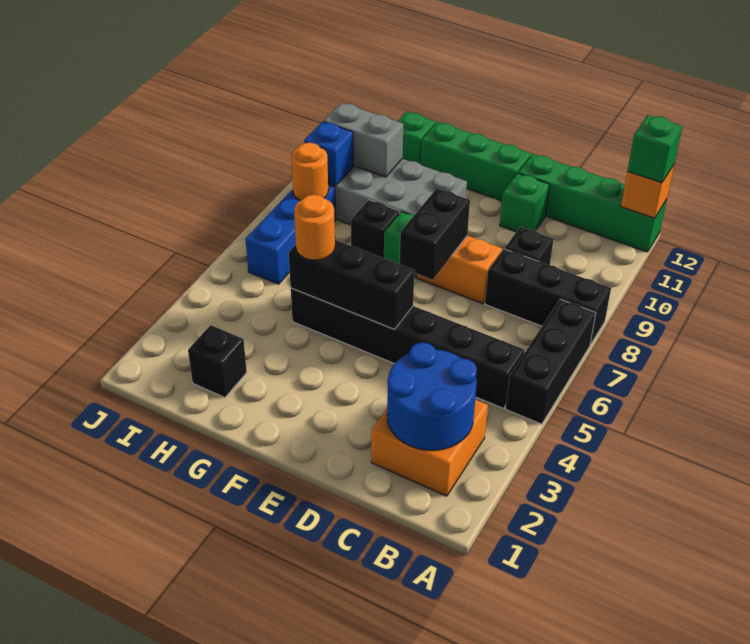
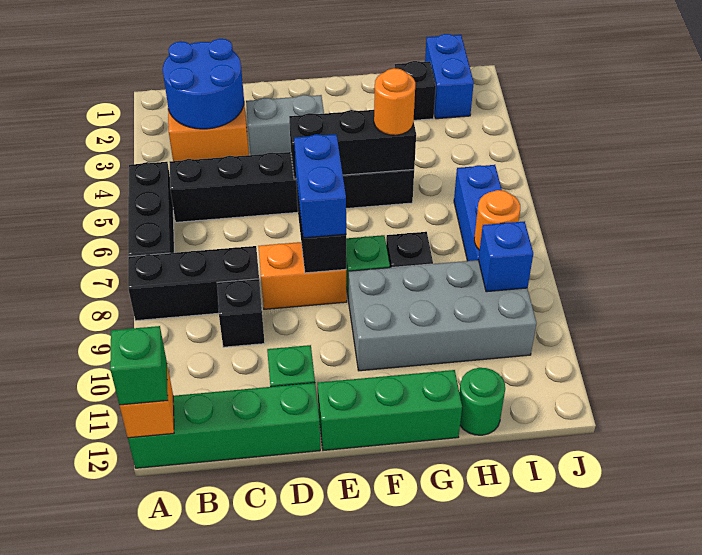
none -> blue 1x2 brick [294,134,346,238]
grey 1x2 brick [324,103,403,177] -> grey 1x2 brick moved to [246,95,324,155]
green 1x1 brick [398,112,436,164] -> green 1x1 round brick [459,368,505,435]
none -> blue 1x2 brick [425,34,474,119]

